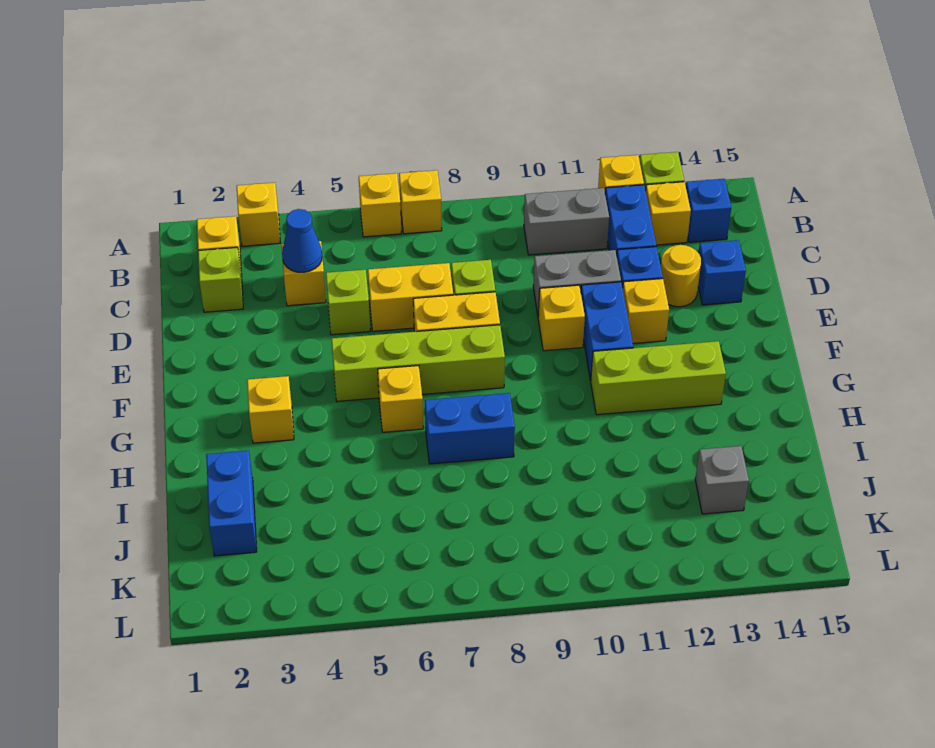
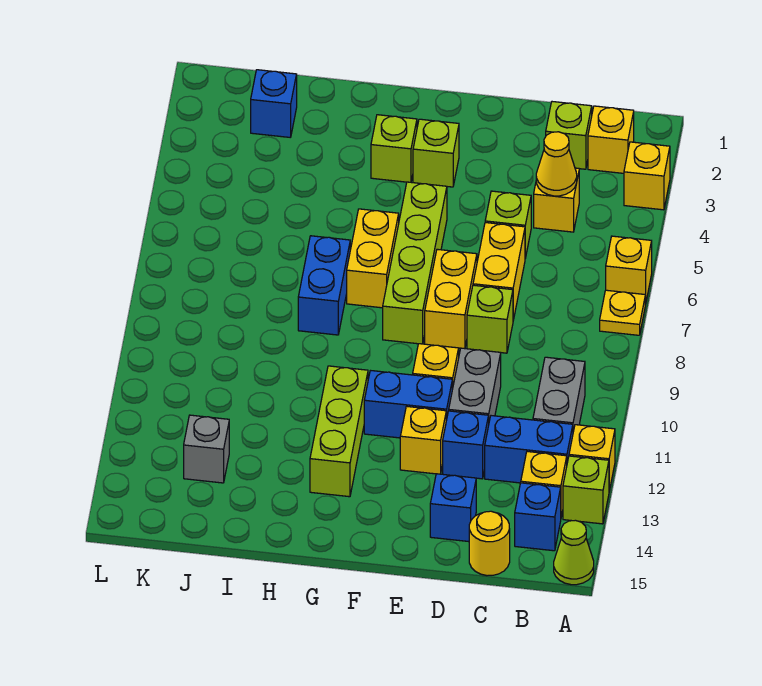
yellow 1x1 brick [399,170,442,234] -> yellow 1x1 plate [600,290,645,335]
none -> lime 1x1 cone [554,520,594,585]
blue 1x1 cone [282,209,322,272] -> yellow 1x1 cone [536,132,577,196]
yellow 1x1 round brick [661,245,701,307] -> yellow 1x1 round brick moved to [469,511,510,576]
none -> lime 1x1 brick [413,119,459,187]
yellow 1x1 brick [247,376,294,443] -> lime 1x1 brick [371,115,417,182]
yellow 1x1 brick [378,366,423,432] -> yellow 1x2 brick [347,209,399,308]
blue 1x2 brick [206,450,257,556] -> blue 1x1 brick [251,70,297,137]

